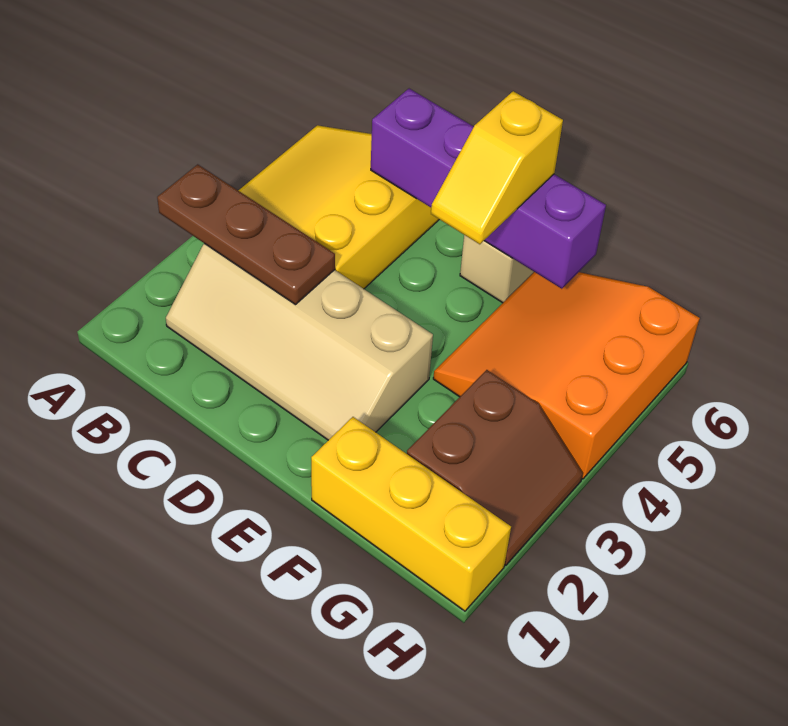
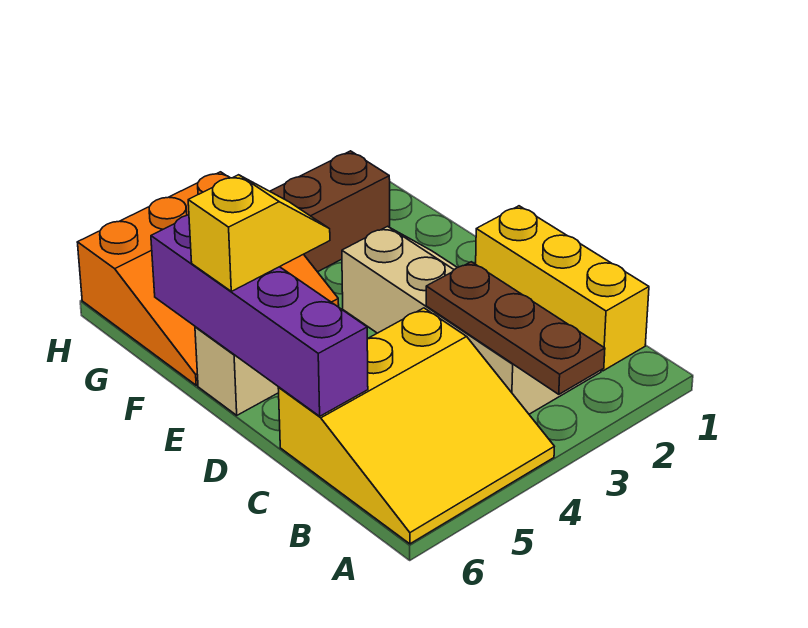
yellow 1x3 brick [311,417,511,611] -> yellow 1x3 brick moved to [476,206,649,371]

